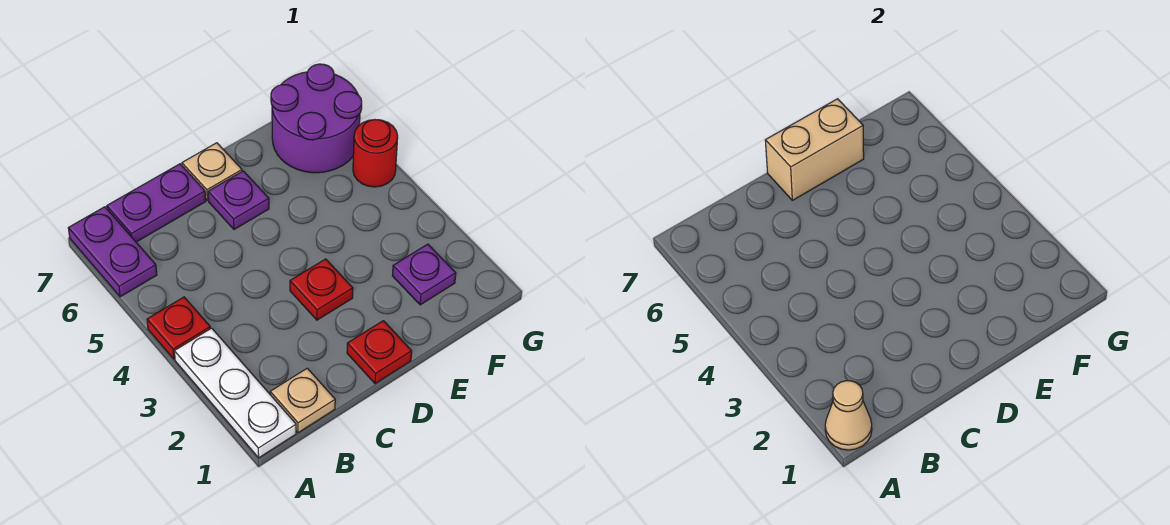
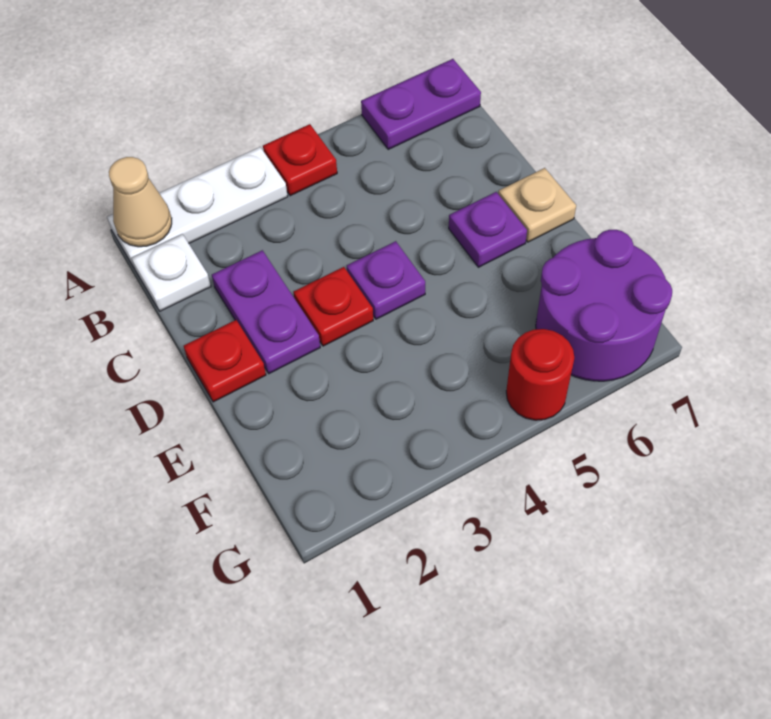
tan 1x1 plate [270,368,335,433] -> white 1x1 plate [131,234,211,311]
purple 1x2 plate [107,164,206,242] -> purple 1x2 plate moved to [212,250,320,374]
tan 1x2 brick [765,99,864,200] -> none
purple 1x1 plate [392,244,456,305] -> purple 1x1 plate moved to [347,241,425,319]

